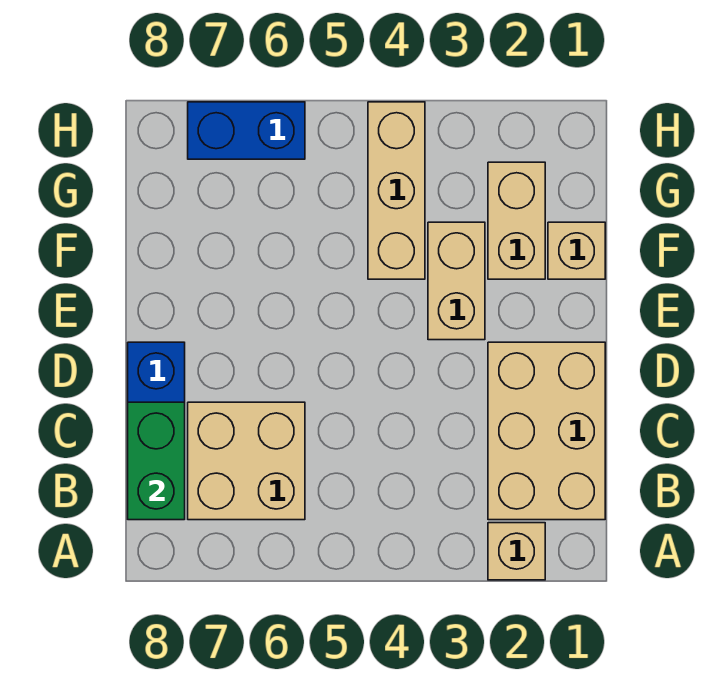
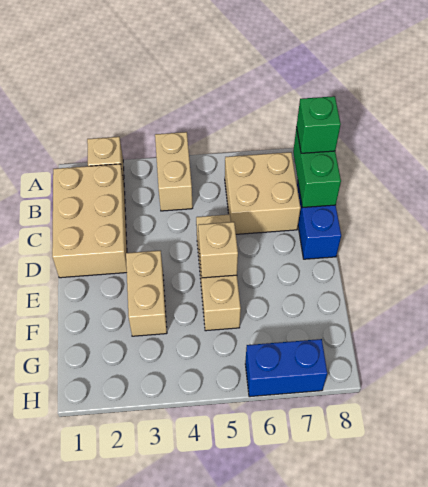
none -> green 1x1 brick [297,96,341,153]
tan 1x1 brick [548,222,605,279] -> tan 1x1 brick moved to [198,222,238,278]
tan 1x2 brick [488,162,545,279] -> tan 1x2 brick moved to [155,132,193,211]
tan 1x3 brick [368,102,425,279] -> tan 1x3 brick moved to [196,214,241,331]

